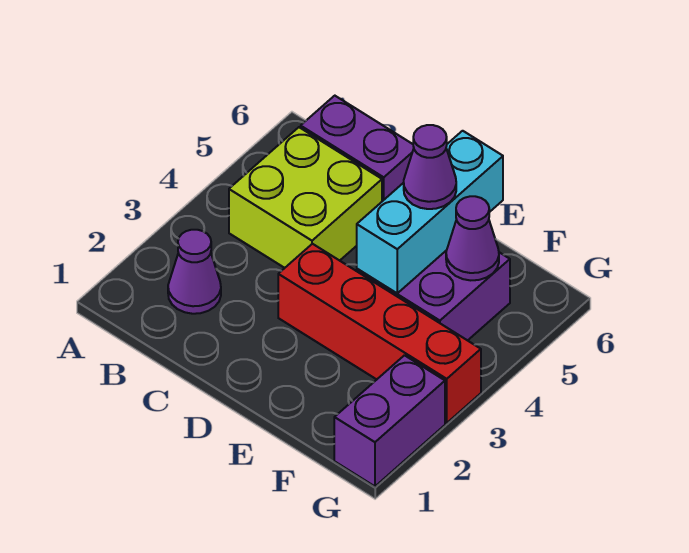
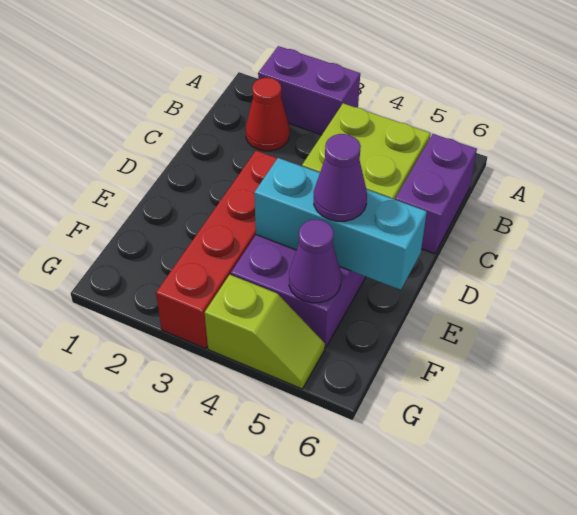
purple 1x1 cone [168,230,221,314] -> red 1x1 cone [246,78,289,151]
purple 1x2 brick [334,355,445,486] -> purple 1x2 brick moved to [258,46,360,135]
none -> lime 1x2 slope [205,275,325,389]

